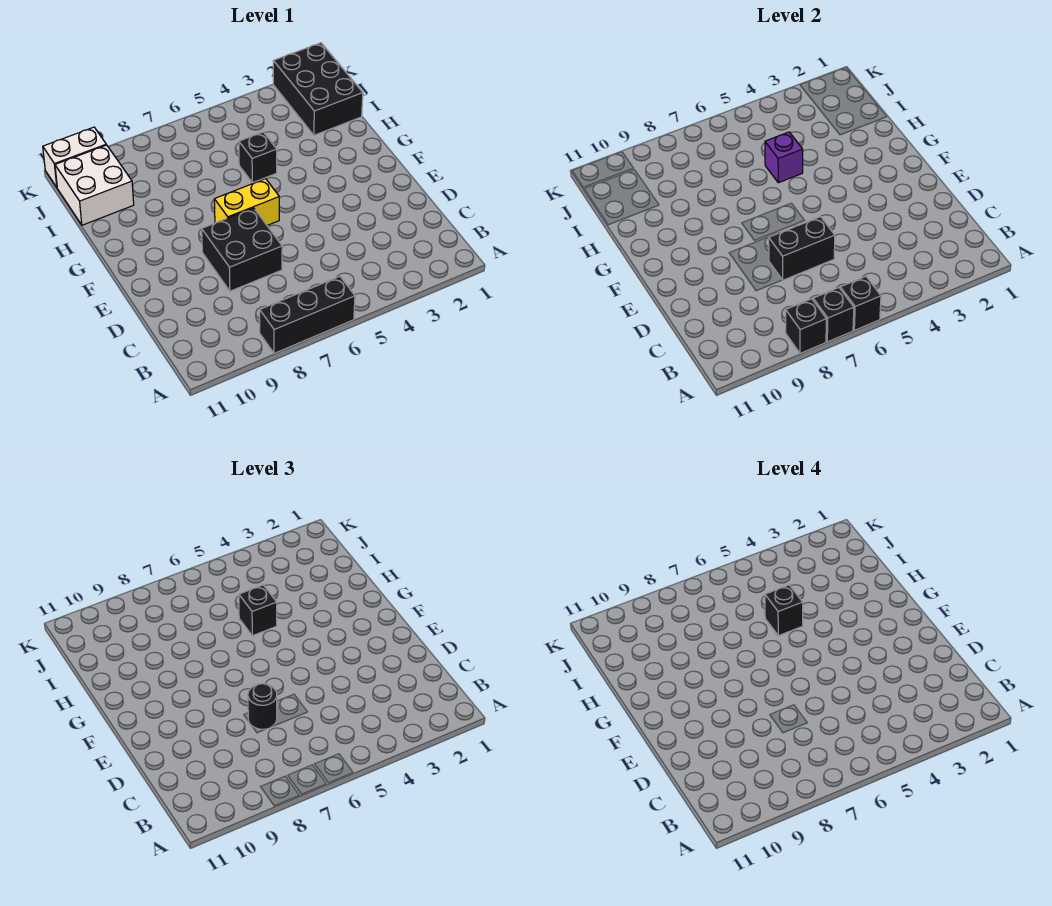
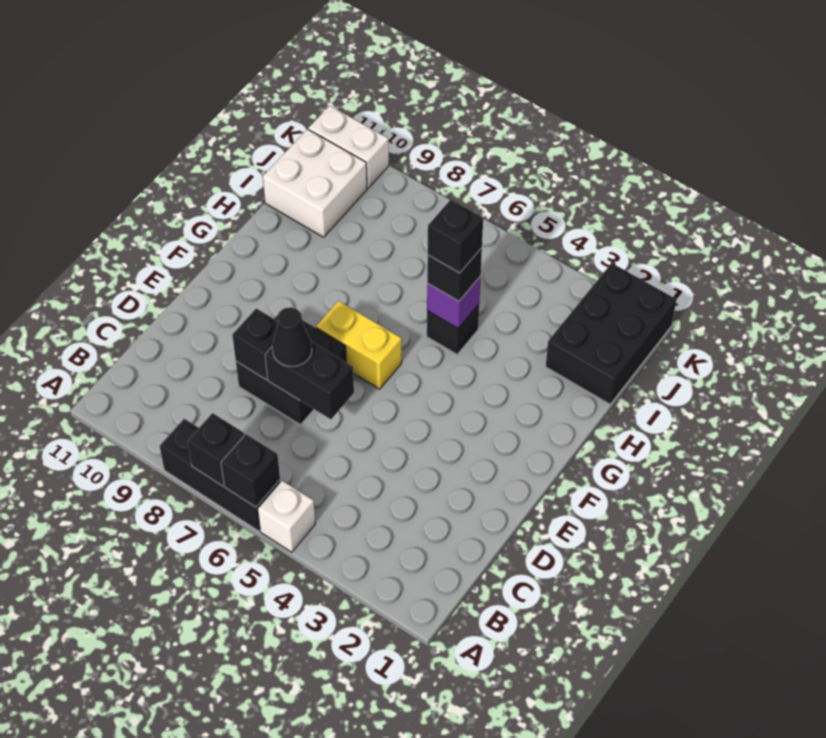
none -> white 1x1 brick [258,481,315,552]
black 1x1 brick [786,299,826,353] -> black 1x1 brick moved to [232,308,278,379]
black 1x1 round brick [248,684,277,729] -> black 1x1 cone [272,307,312,367]

